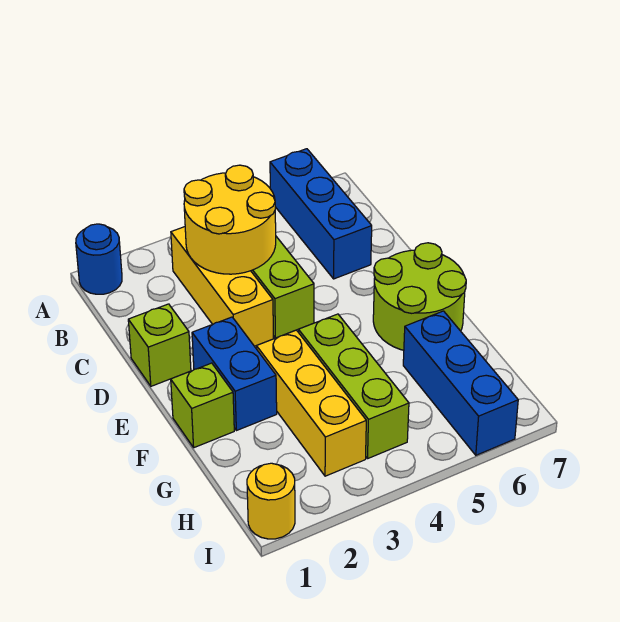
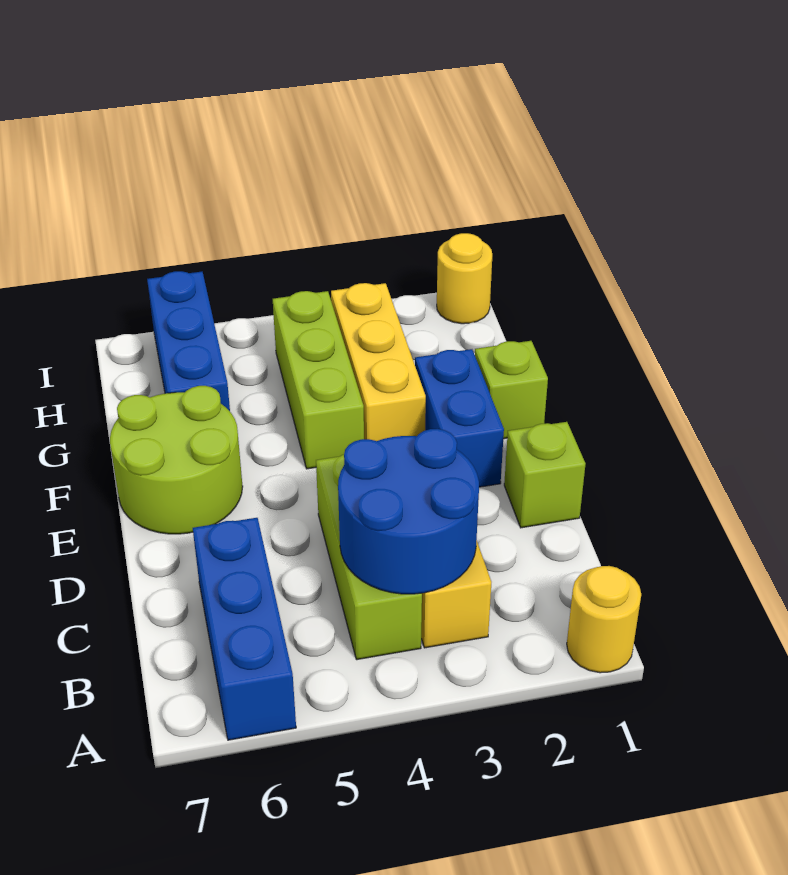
blue 1x1 round brick [76,224,122,294] -> yellow 1x1 round brick [567,566,641,673]
yellow 2x2 round brick [184,165,276,274] -> blue 2x2 round brick [338,429,479,594]

